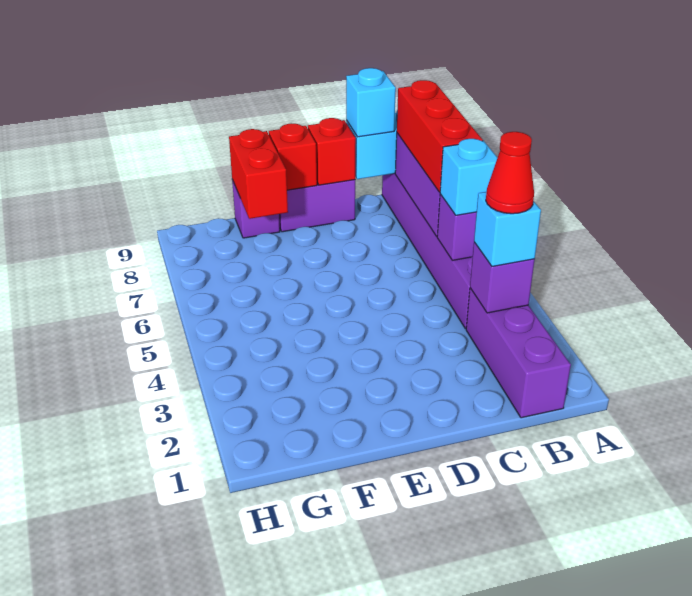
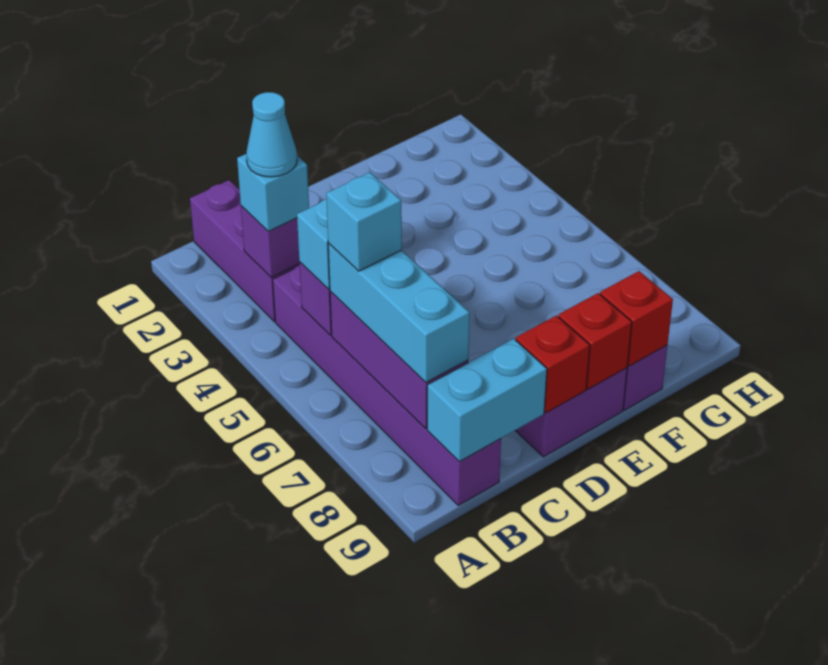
red 1x1 cone [486,132,534,214] -> cyan 1x1 cone [246,92,297,177]
red 1x3 brick [397,80,483,192] -> cyan 1x3 brick [328,243,470,382]
cyan 1x1 brick [346,68,396,137] -> cyan 1x1 brick moved to [326,172,402,271]
red 1x2 brick [229,129,288,219] -> red 1x1 brick [600,271,673,366]

